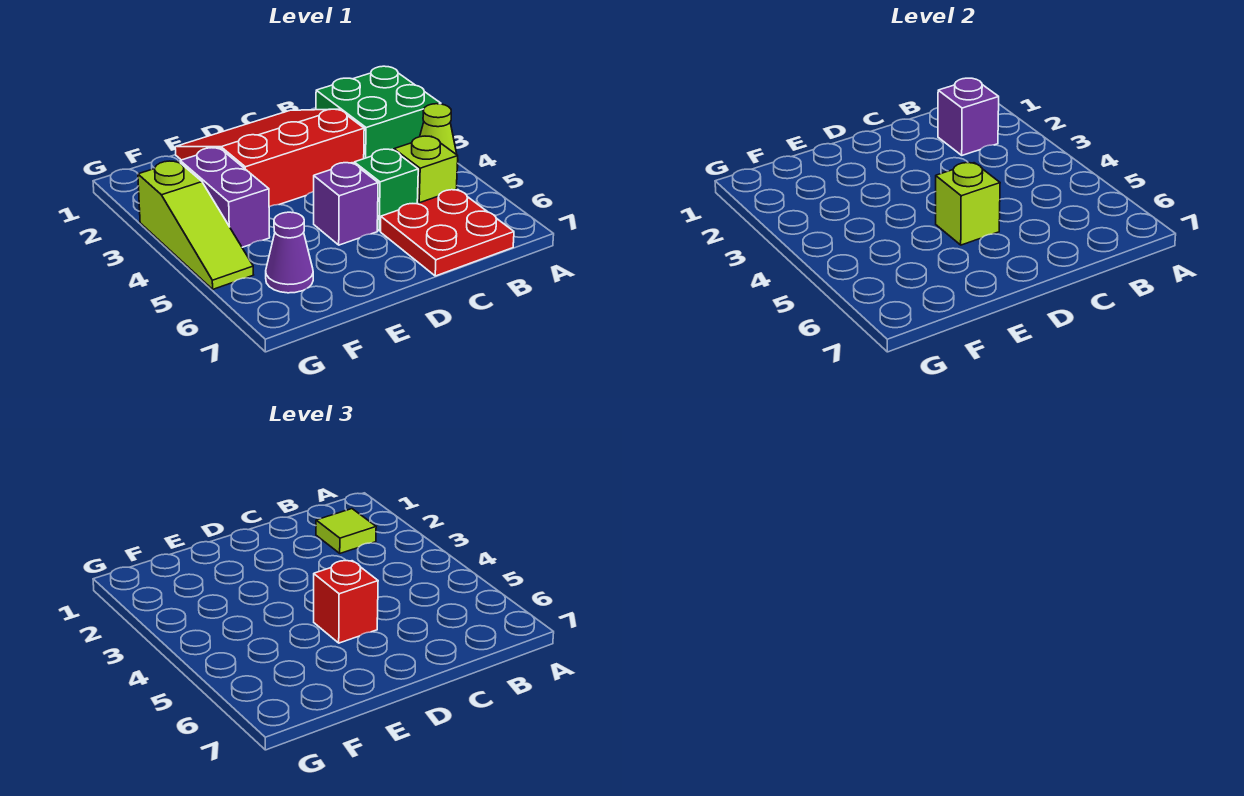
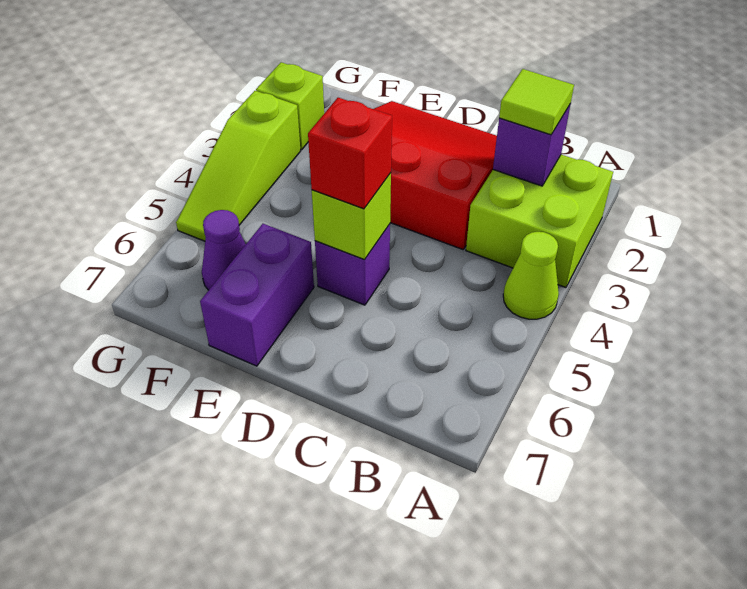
green 2x2 brick [316,66,441,159] -> lime 2x2 brick [466,155,613,288]
lime 1x1 brick [394,136,458,203] -> lime 1x1 brick moved to [256,62,324,150]
red 2x2 plate [381,190,514,276] -> none
green 1x1 brick [354,149,418,231] -> none
purple 1x2 brick [180,148,270,247] -> purple 1x2 brick moved to [200,224,314,366]

